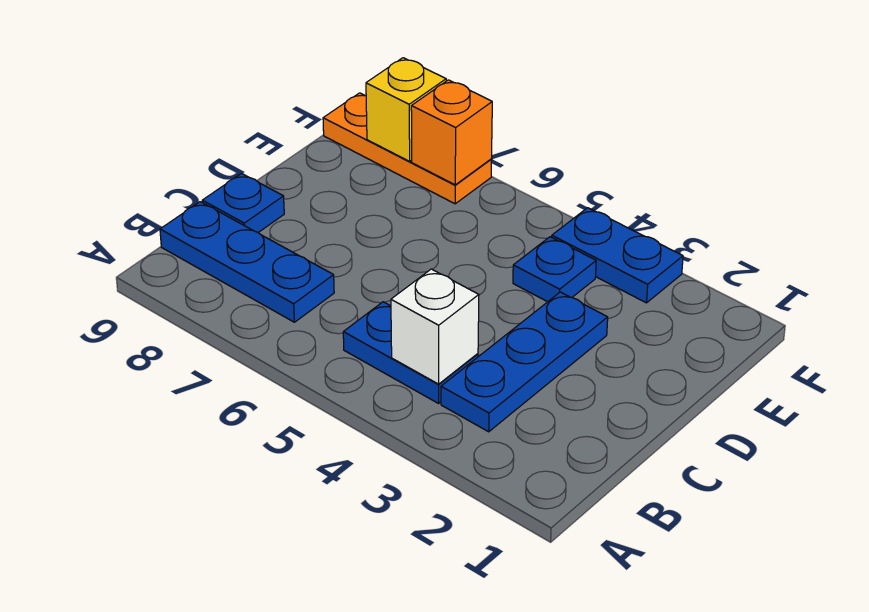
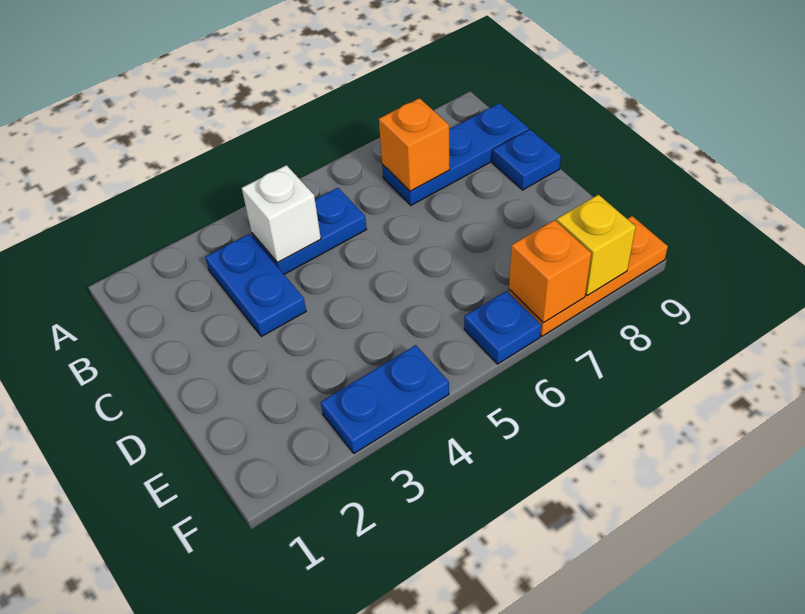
blue 1x3 plate [441,292,608,432] -> blue 1x2 plate [205,234,306,336]
none -> orange 1x1 brick [379,98,450,191]
blue 1x1 plate [513,237,596,302] -> blue 1x1 plate moved to [464,291,541,364]

